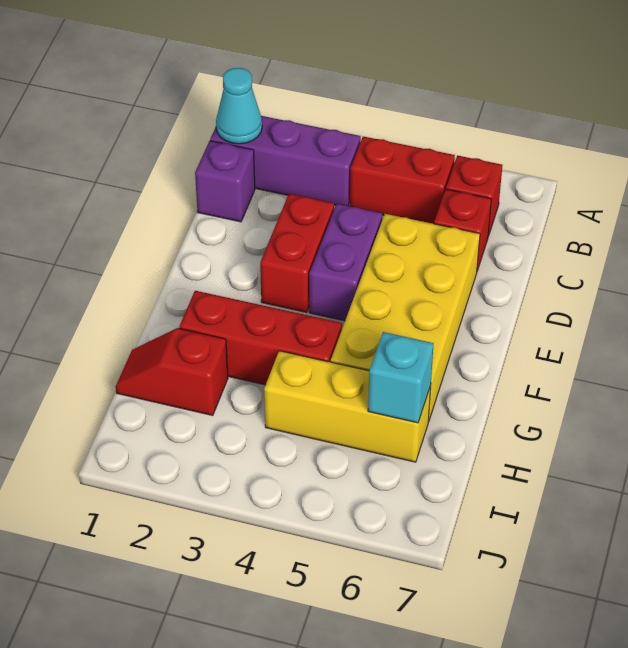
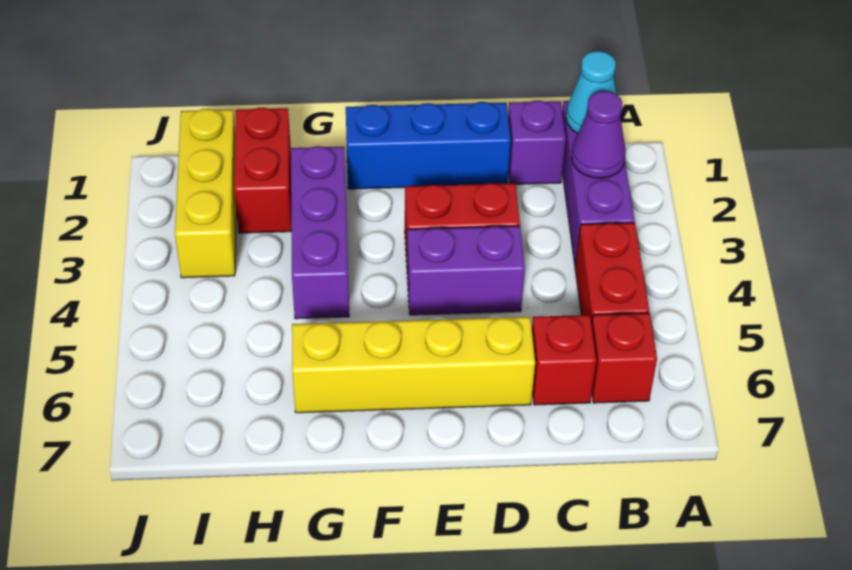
none -> purple 1x1 cone [572,91,626,178]
none -> blue 1x3 brick [346,102,511,189]
yellow 2x4 brick [331,214,480,422] -> yellow 1x4 brick [292,317,535,413]
red 1x3 brick [179,291,342,385] -> purple 1x3 brick [291,146,349,319]
red 1x2 slope [116,328,228,416] -> red 1x2 brick [234,108,291,233]
yellow 1x3 brick [264,351,431,462] -> yellow 1x3 brick moved to [175,109,236,278]
cyan 1x1 brick [368,332,434,423] -> none

